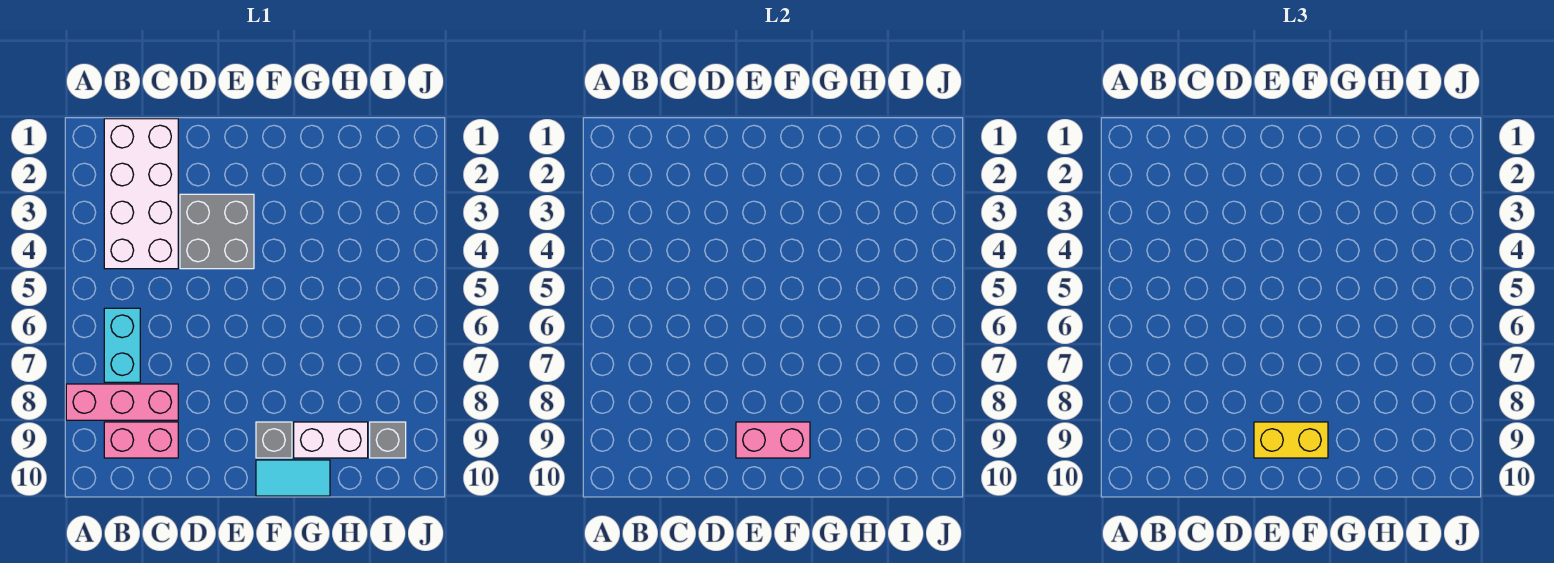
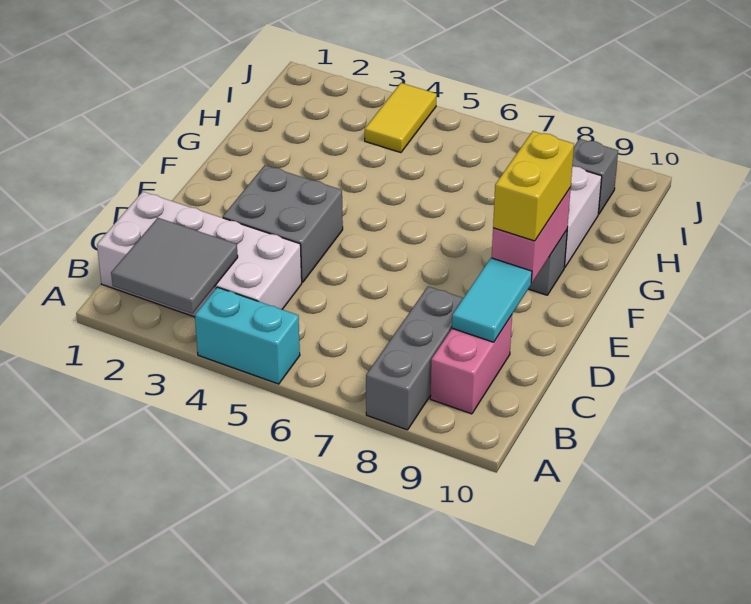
none -> grey 2x2 tile [111,218,238,314]
pink 1x3 brick [66,384,178,420] -> grey 1x3 brick [366,286,463,430]
cyan 1x2 brick [104,308,140,382] -> cyan 1x2 brick moved to [195,287,300,384]
cyan 1x2 tile [256,460,330,496] -> cyan 1x2 tile moved to [452,258,532,342]
none -> yellow 1x2 tile [365,83,437,153]

